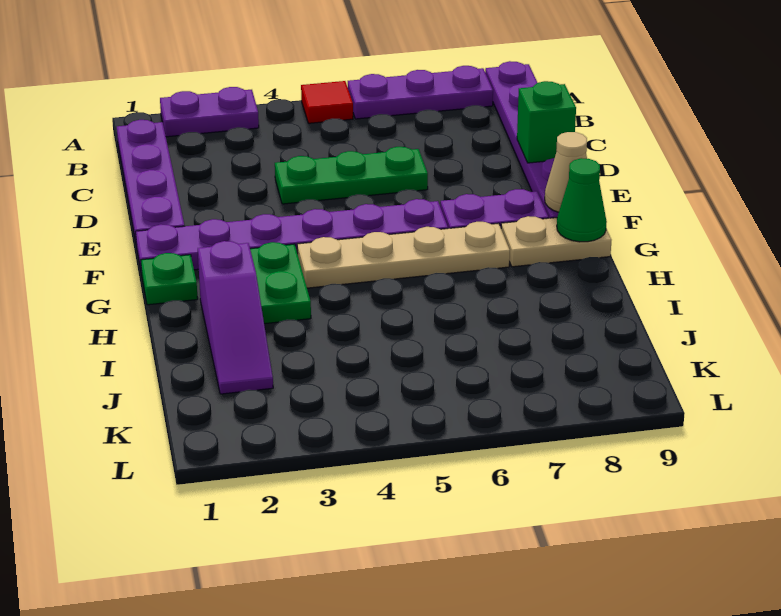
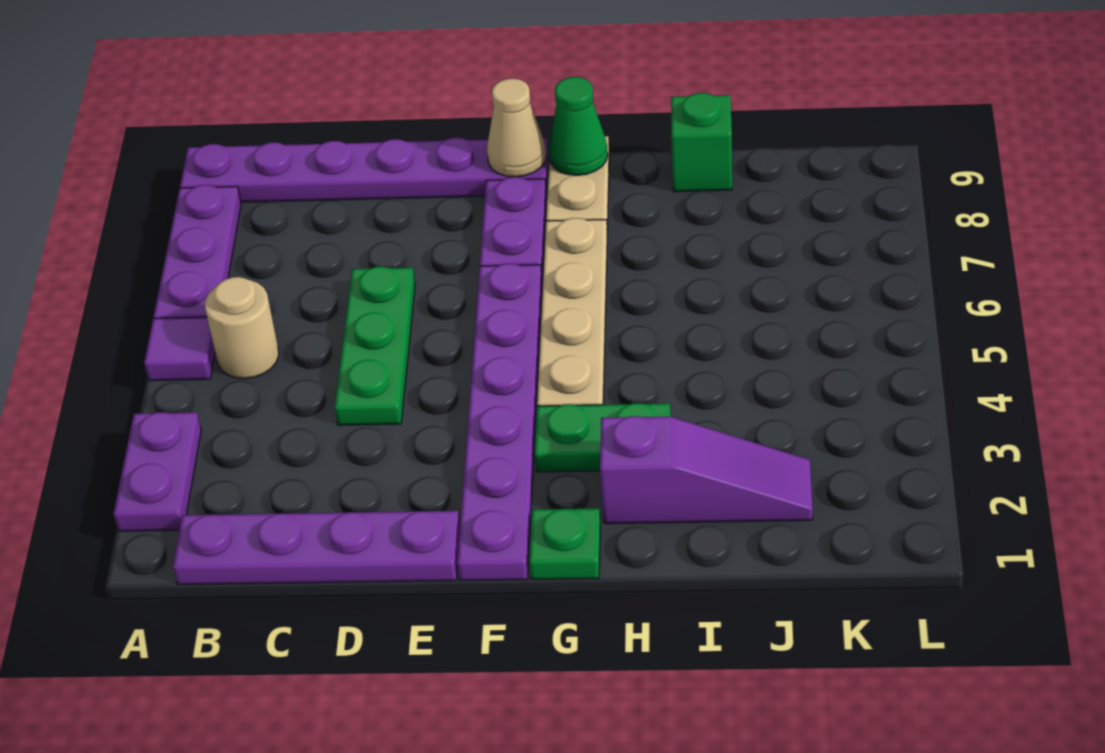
red 1x1 tile [301,81,353,123] -> purple 1x1 tile [144,317,215,381]
none -> tan 1x1 round brick [205,277,279,379]
green 1x1 brick [517,81,576,163] -> green 1x1 brick moved to [671,93,732,192]

